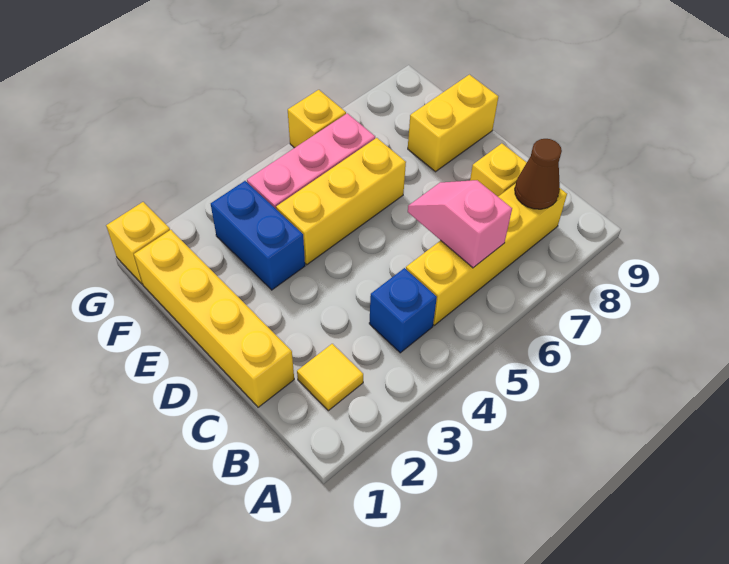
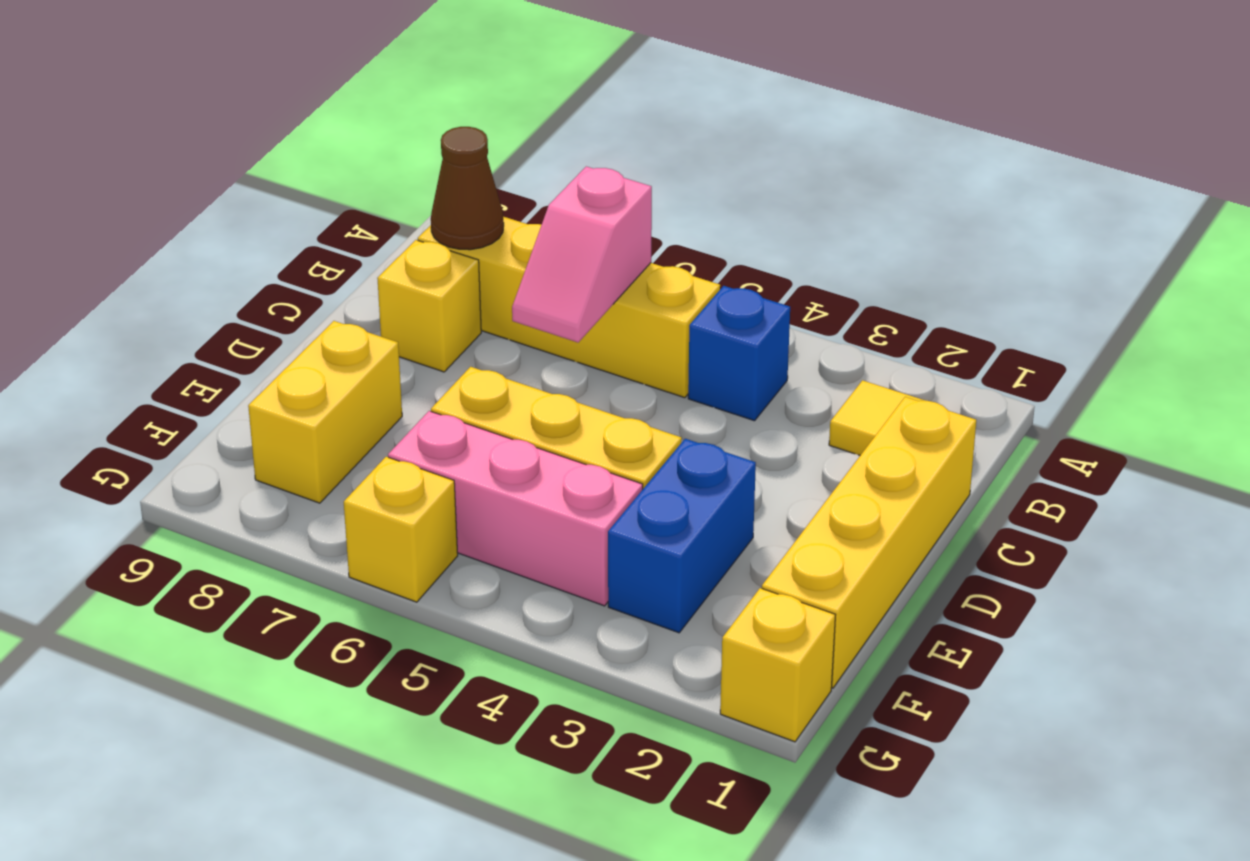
yellow 1x2 brick [408,75,498,172] -> yellow 1x2 brick turned to [248,321,402,503]

